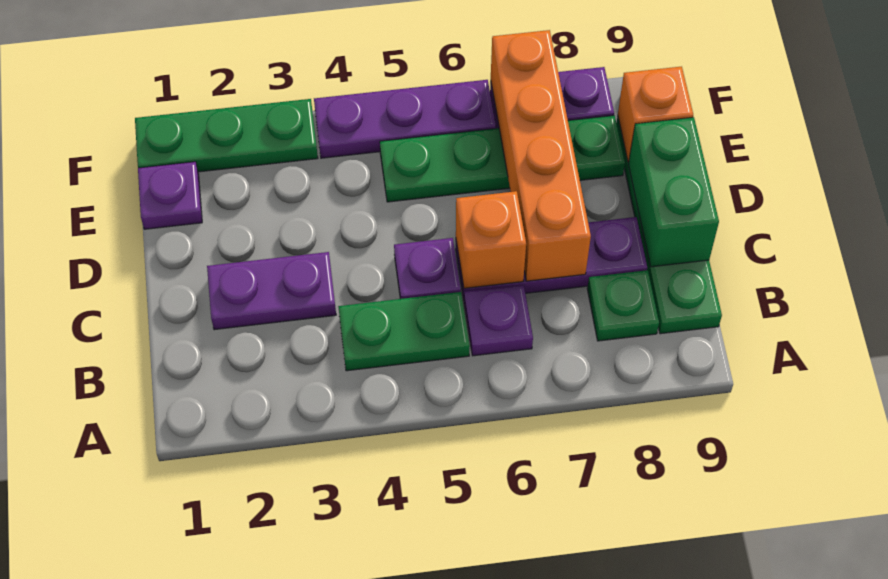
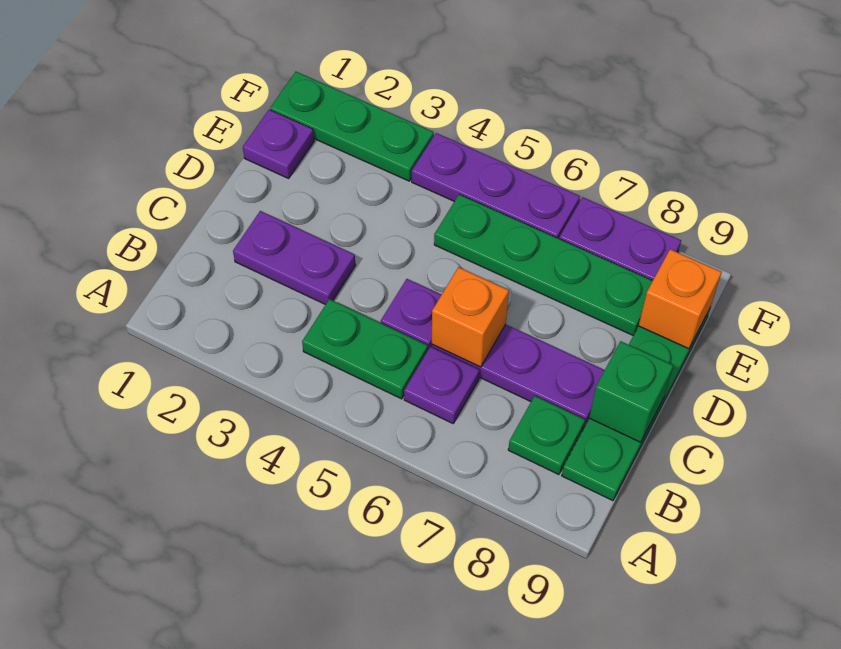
orange 1x4 brick [491,30,591,281] -> none
green 1x2 brick [628,117,719,267] -> green 1x1 brick [589,341,673,442]

